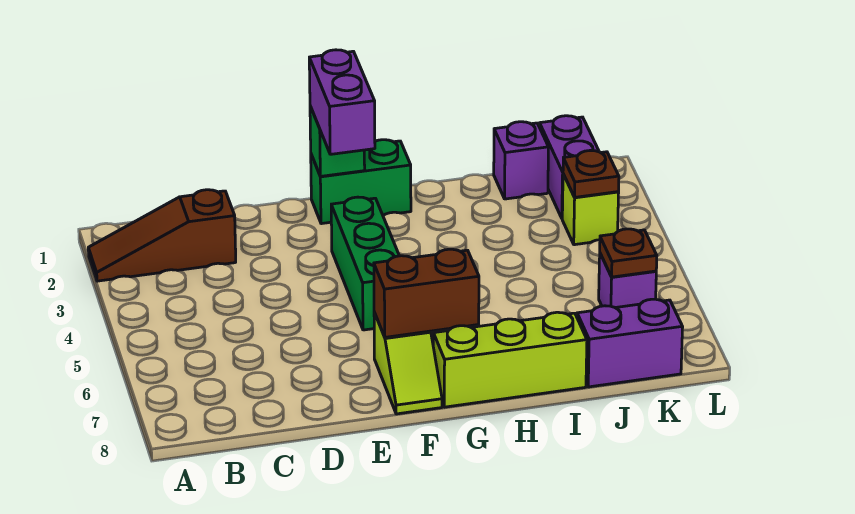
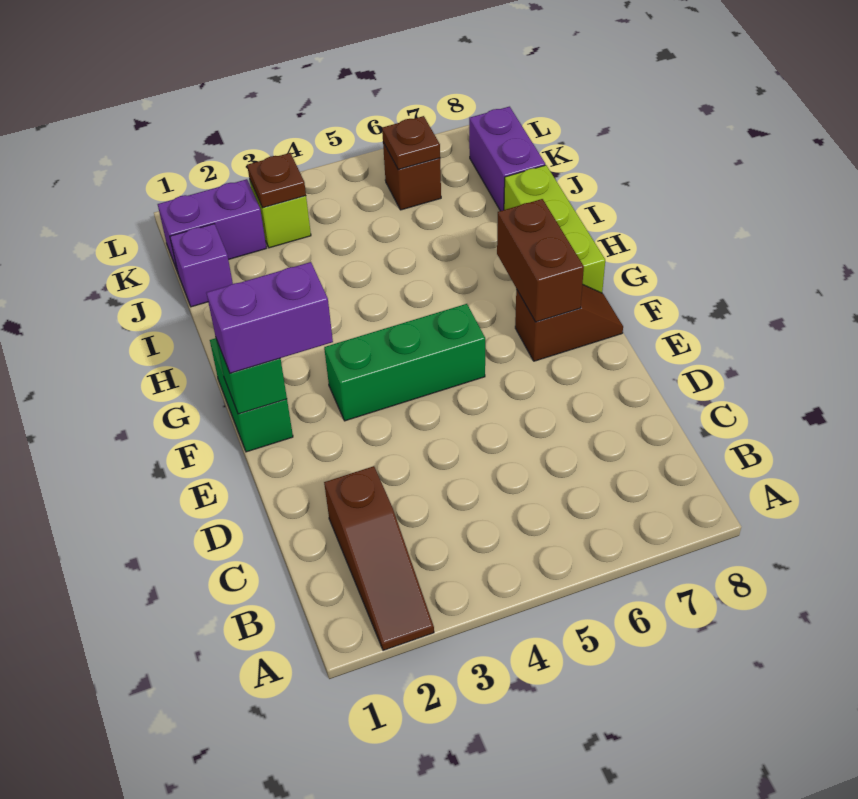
lime 1x2 slope [374,312,442,414] -> brown 1x2 slope [515,284,623,361]
purple 1x1 brick [599,254,656,308] -> brown 1x1 brick [383,142,441,210]

